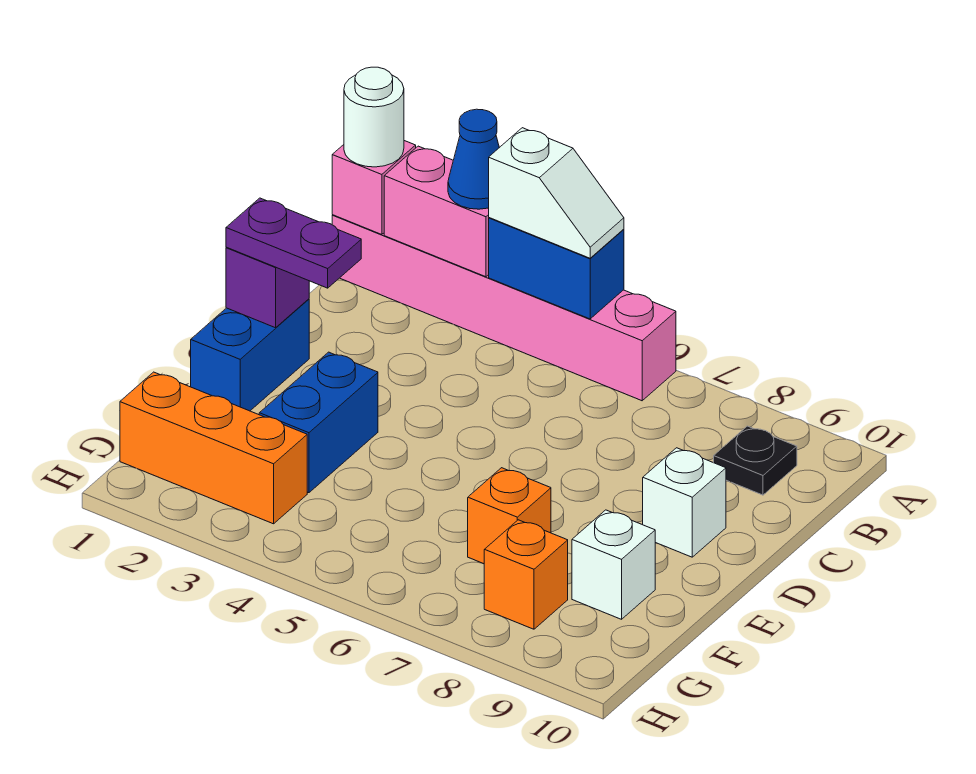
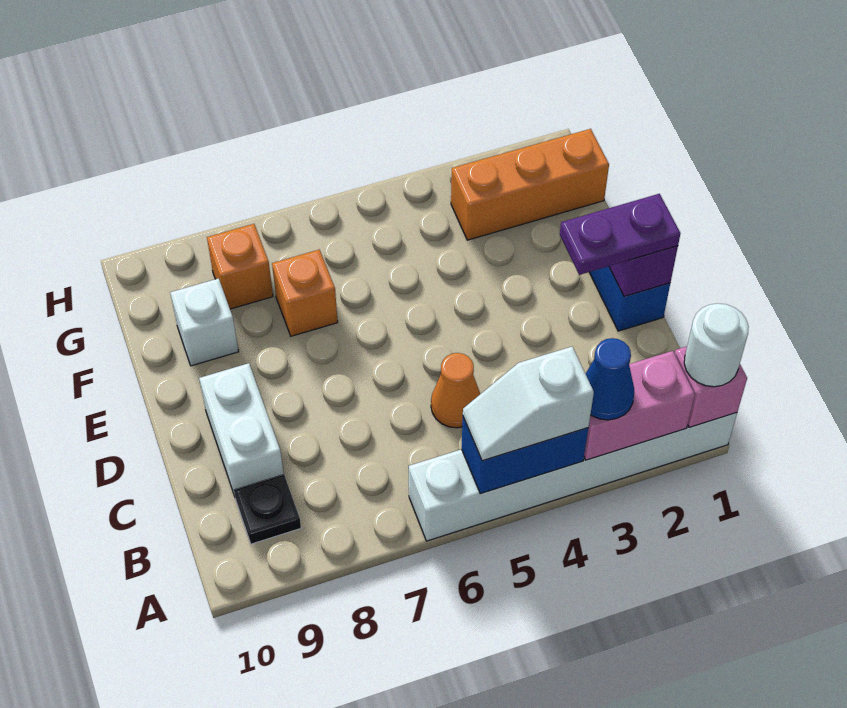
pink 1x6 brick [332,215,676,401] -> white 1x6 brick [409,413,737,541]
none -> orange 1x1 cone [431,353,480,428]
white 1x1 brick [643,448,726,557] -> white 1x2 brick [199,363,284,496]
blue 1x2 brick [259,352,378,493] -> none

